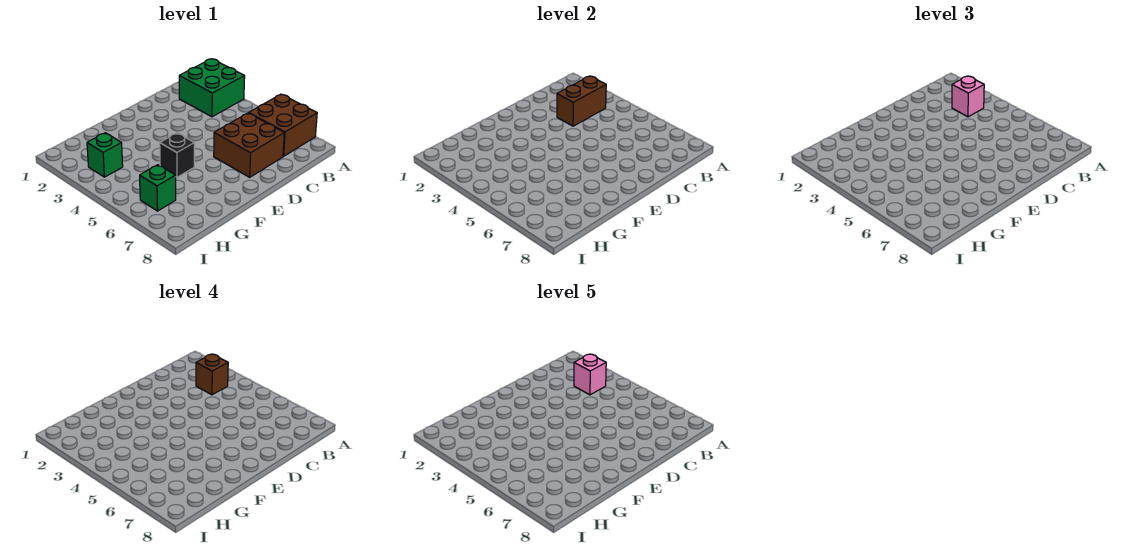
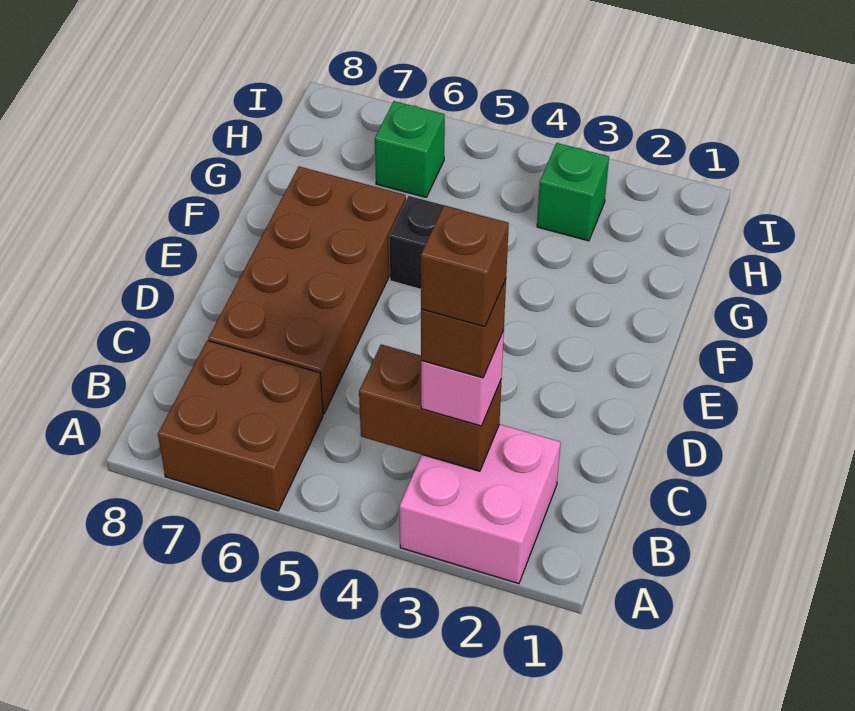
green 2x2 brick [179,59,245,117] -> pink 2x2 brick [399,424,561,584]
brown 1x2 brick [557,76,606,126] -> brown 1x2 brick turned to [359,344,502,471]
pink 1x1 brick [574,354,606,395] -> brown 1x1 brick [421,206,509,327]
brown 2x2 brick [214,113,284,177] -> brown 2x4 brick [208,167,406,414]

